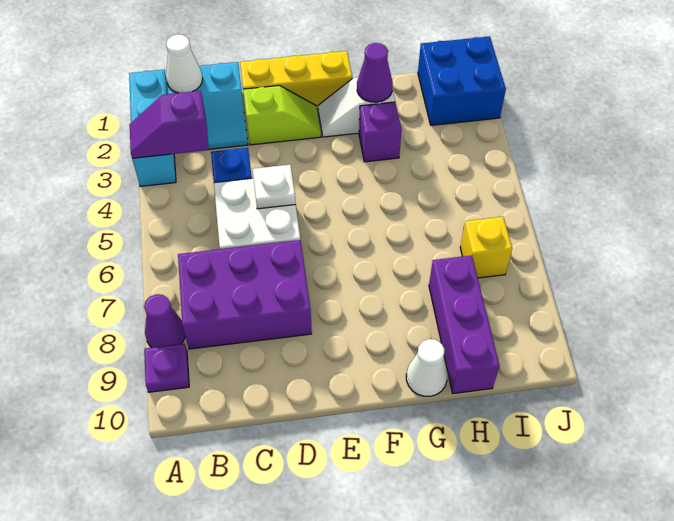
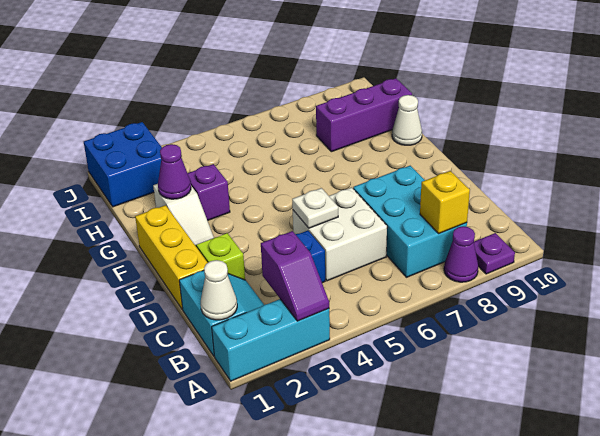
purple 2x3 brick [178,240,312,349] -> cyan 2x3 brick [353,166,467,277]
yellow 1x1 brick [460,217,512,278] -> yellow 1x1 brick moved to [420,171,470,234]

